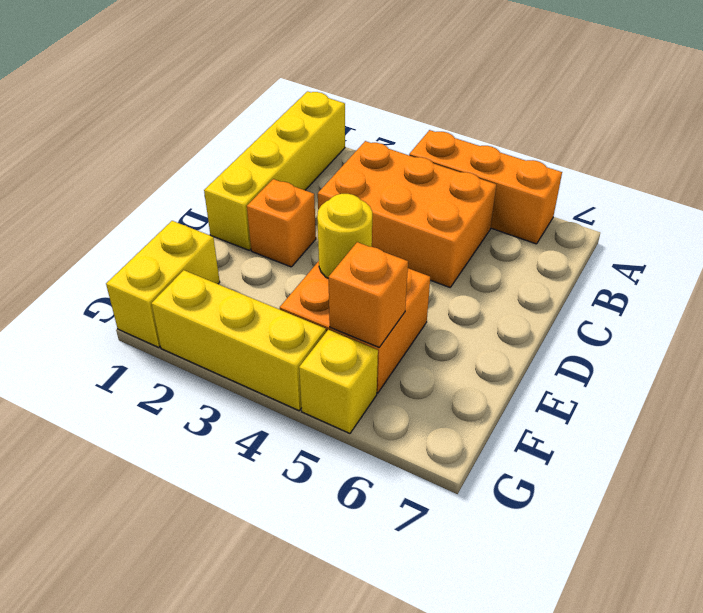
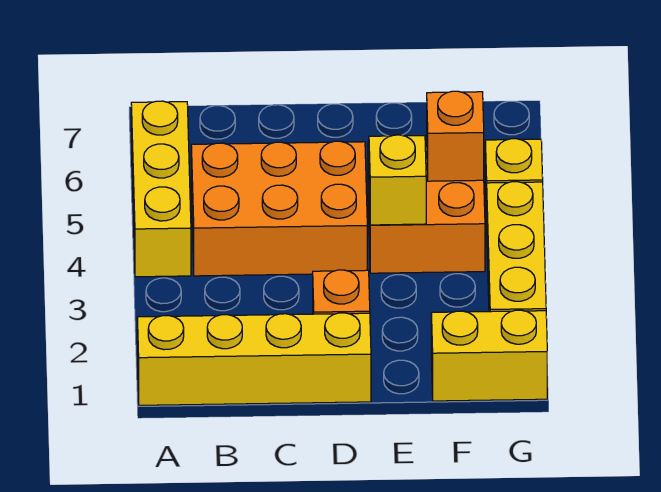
orange 1x3 brick [409,130,562,244] -> yellow 1x3 brick [131,101,191,277]
orange 2x3 brick [318,141,496,287] -> orange 2x3 brick turned to [191,141,367,276]
yellow 1x1 round brick [317,194,372,278] -> yellow 1x1 brick [369,135,426,225]

